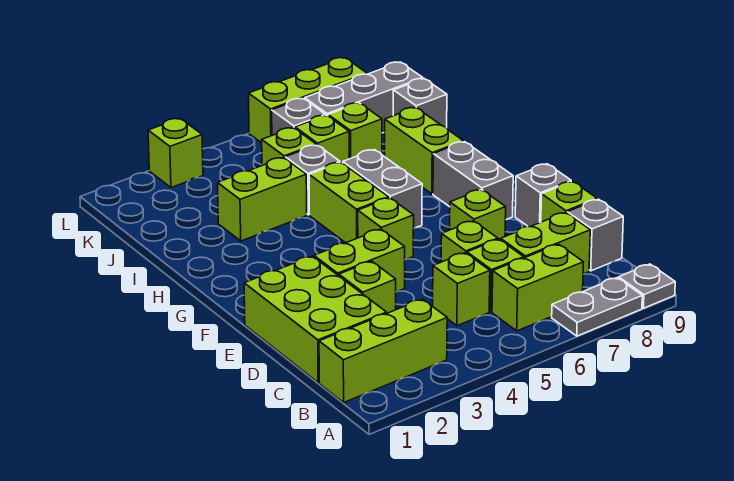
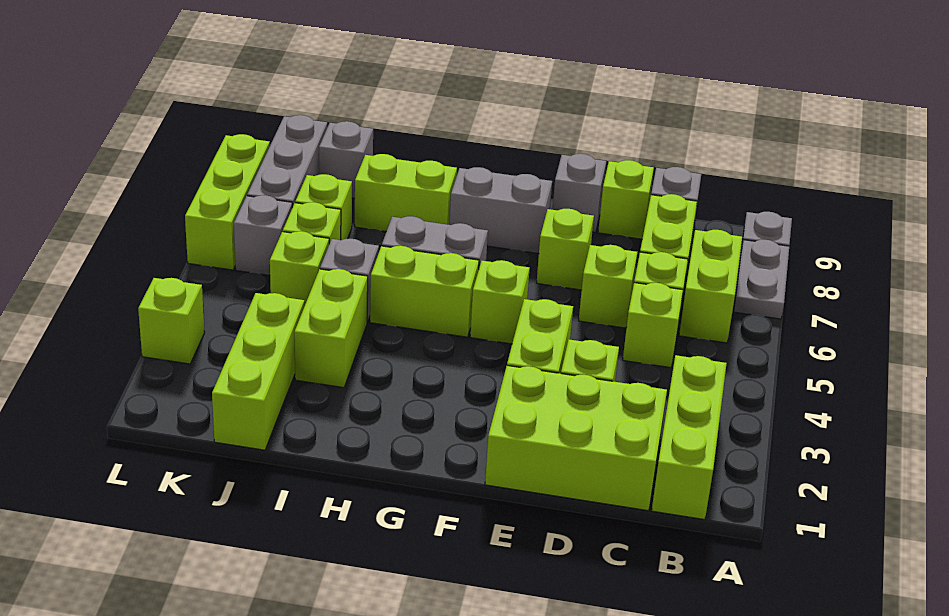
none -> lime 1x3 brick [212,293,304,450]

